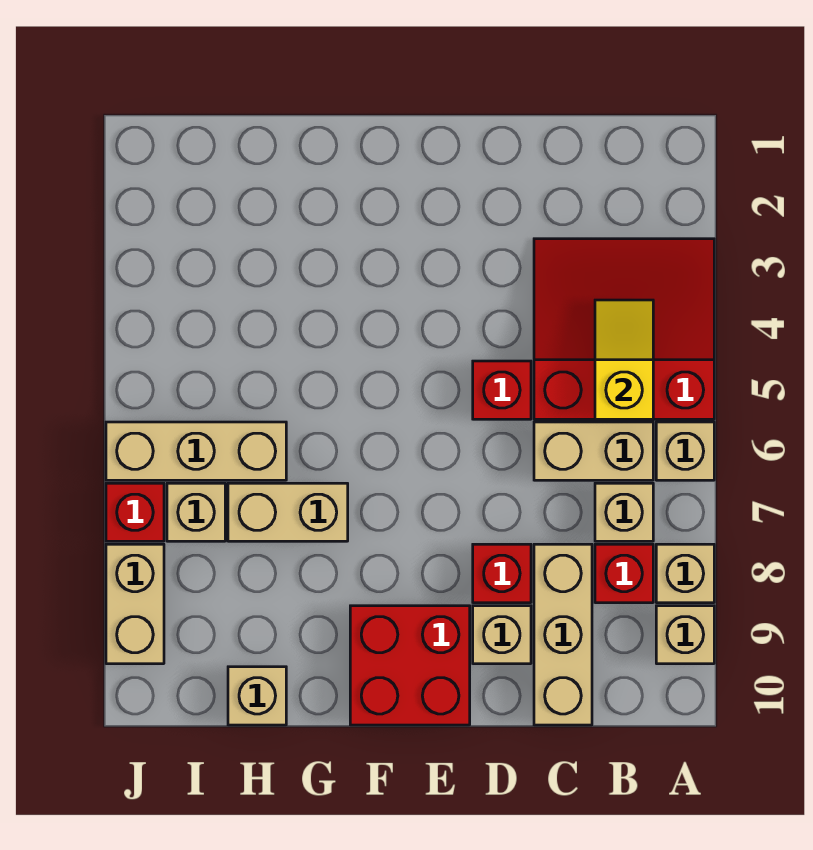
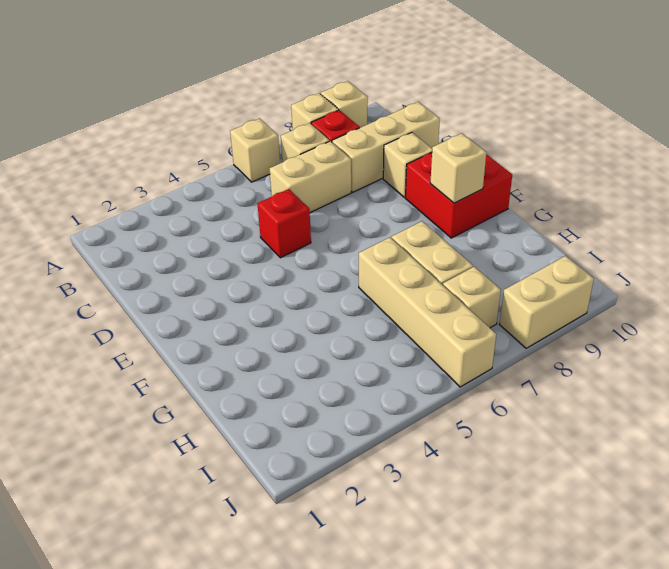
red 3x3 slope [534,239,714,419] -> none
yellow 1x2 slope [595,300,653,419] -> none
tan 1x2 brick [534,422,653,480] -> tan 1x2 brick turned to [270,141,351,213]
red 1x1 brick [473,544,531,603] -> none
tan 1x3 brick [106,422,286,480] -> tan 1x4 brick [359,237,496,387]
tan 1x1 brick [228,667,286,725] -> tan 1x1 brick moved to [430,133,486,203]
red 1x1 brick [106,483,164,541] -> none

